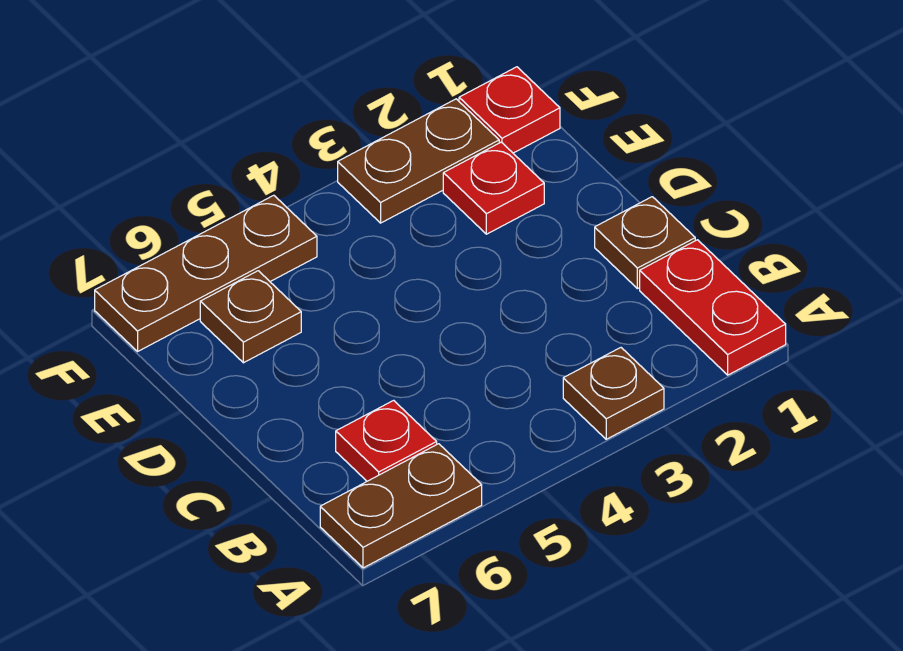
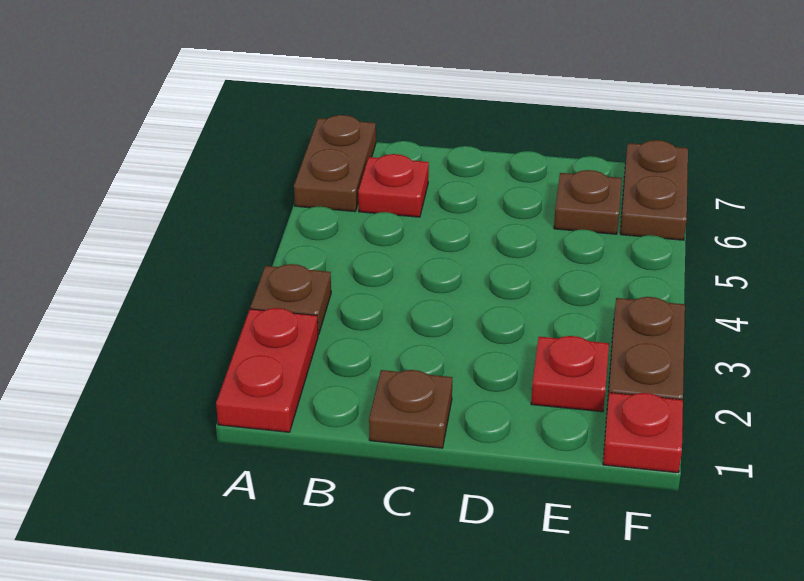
red 1x2 plate [640,240,786,375] -> red 1x2 plate turned to [216,308,318,432]
brown 1x3 plate [95,195,317,351] -> brown 1x2 plate [620,140,688,240]

